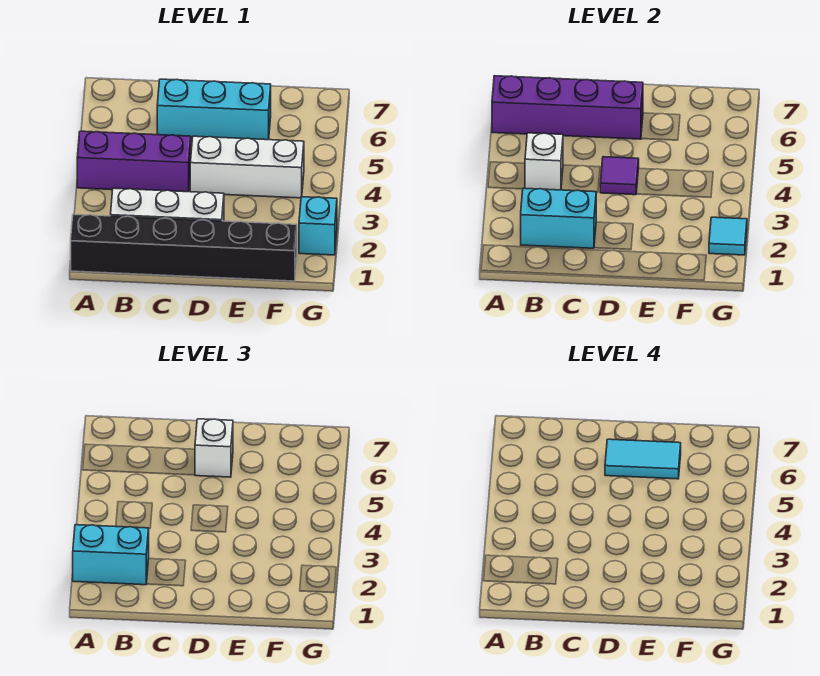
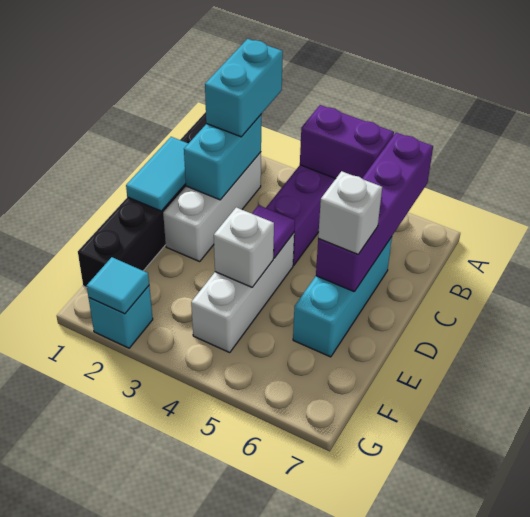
none -> purple 1x2 brick [300,105,394,179]
white 1x1 brick [525,133,563,190] -> white 1x1 brick moved to [214,207,274,287]
cyan 1x2 tile [605,439,681,479] -> cyan 1x2 tile moved to [126,137,188,211]

